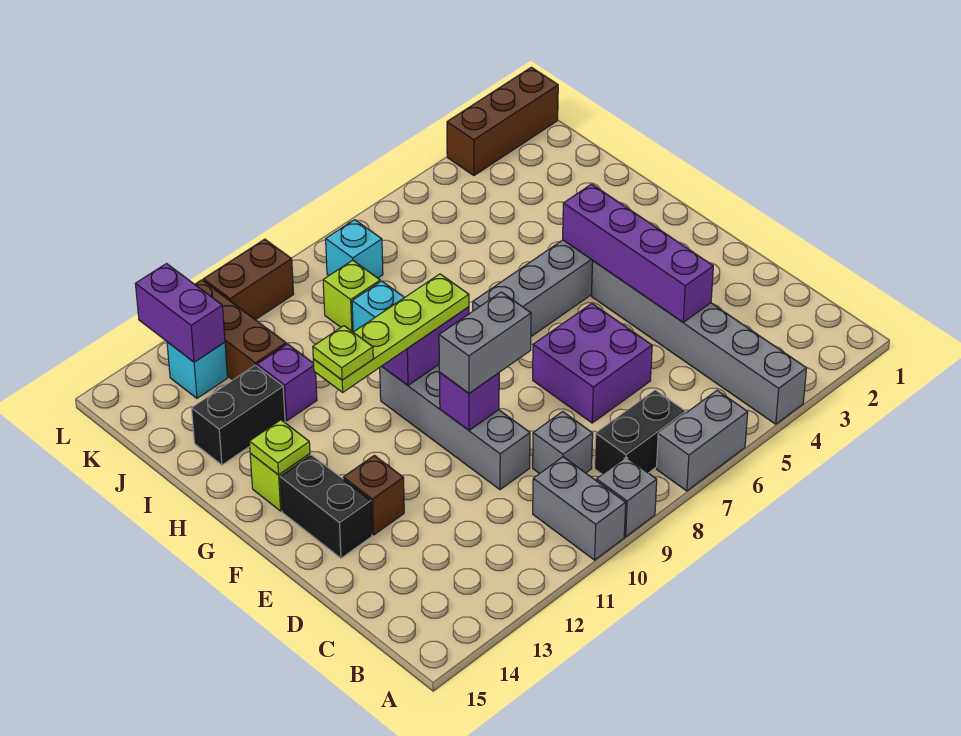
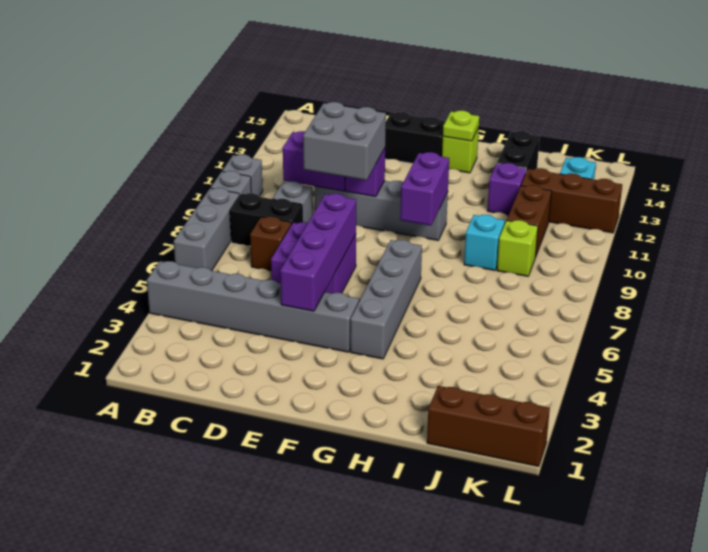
grey 1x2 brick [656,391,748,491] -> grey 1x3 brick [174,188,240,271]
grey 1x2 brick [533,457,626,560] -> grey 1x1 brick [222,154,263,197]
black 1x2 brick [595,390,686,474] -> black 1x2 brick turned to [230,193,302,246]
purple 1x4 brick [563,184,713,322] -> purple 1x4 brick turned to [280,194,356,311]
grey 1x2 brick [439,292,531,393] -> grey 2x2 brick [303,102,386,180]
brown 1x1 brick [343,455,404,535] -> brown 1x1 brick moved to [250,217,291,271]
lime 1x4 plate [313,274,469,392] -> none
lime 1x1 plate [313,326,373,380] -> none
cyan 1x1 brick [326,220,383,278] -> none
purple 1x2 brick [136,264,225,362] -> purple 1x2 brick moved to [283,131,346,191]
brown 1x3 brick [447,67,558,176] -> brown 1x3 brick turned to [427,386,550,467]
brown 1x2 brick [203,239,294,320] -> brown 1x2 brick moved to [507,185,552,257]

